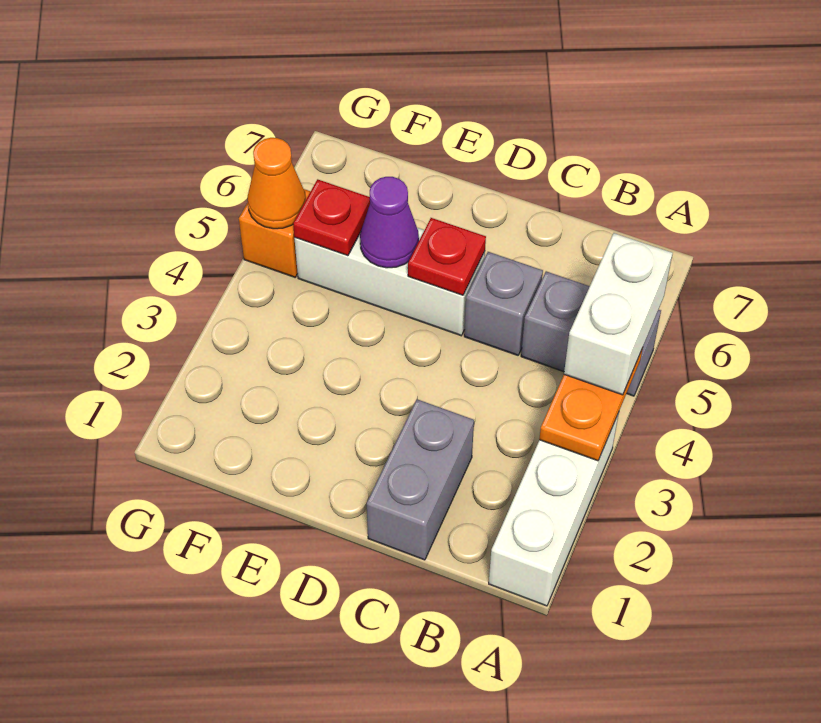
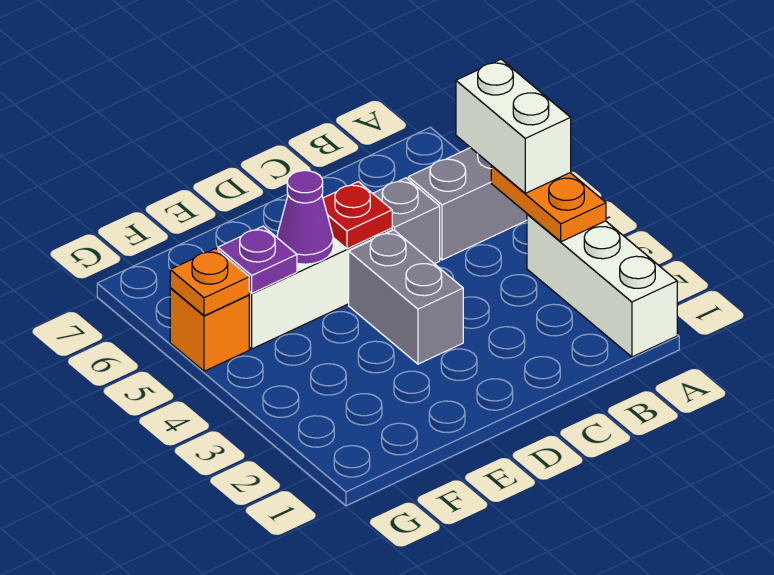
grey 1x2 brick [367,399,474,560] -> grey 1x2 brick moved to [349,230,463,364]
red 1x1 plate [293,179,370,256] -> purple 1x1 plate [218,226,297,293]
orange 1x1 cone [248,138,306,229] -> orange 1x1 plate [170,249,249,316]

